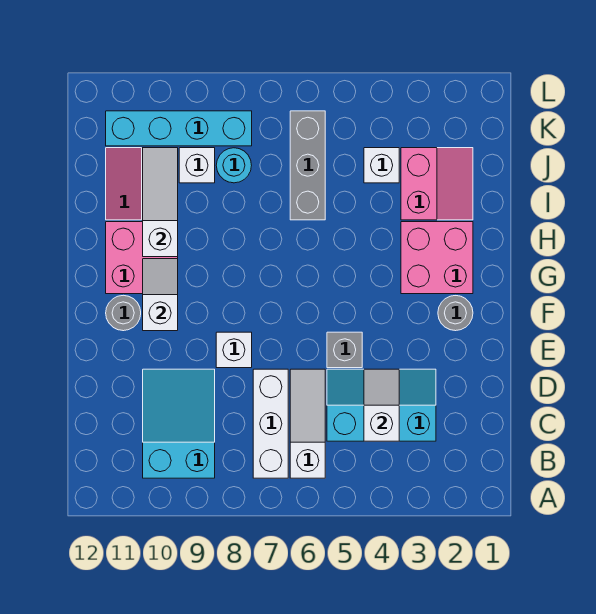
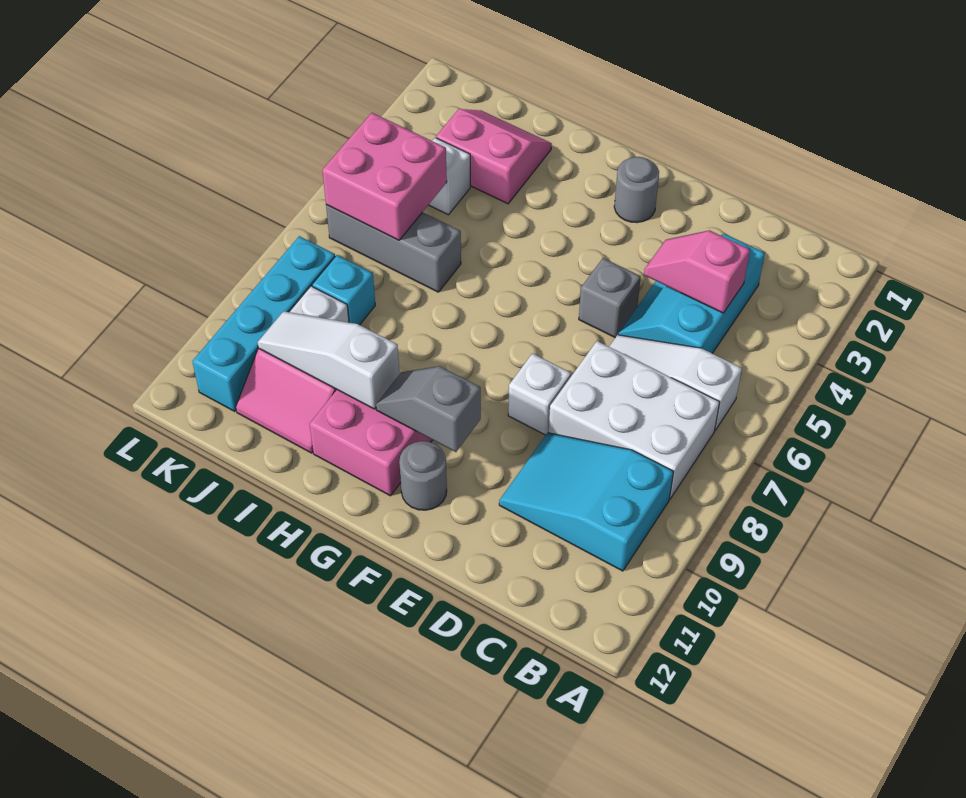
white 1x3 brick [253,369,288,478] -> white 2x3 brick [549,341,720,499]
white 1x2 slope [364,369,399,441] -> pink 1x2 slope [644,230,750,313]
white 1x2 slope [143,259,178,331] -> grey 1x2 slope [376,366,481,452]
pink 2x2 brick [401,222,473,294] -> pink 2x2 brick moved to [322,113,447,240]
cyan 1x1 round brick [216,148,252,183] -> cyan 1x1 brick [312,255,375,325]

